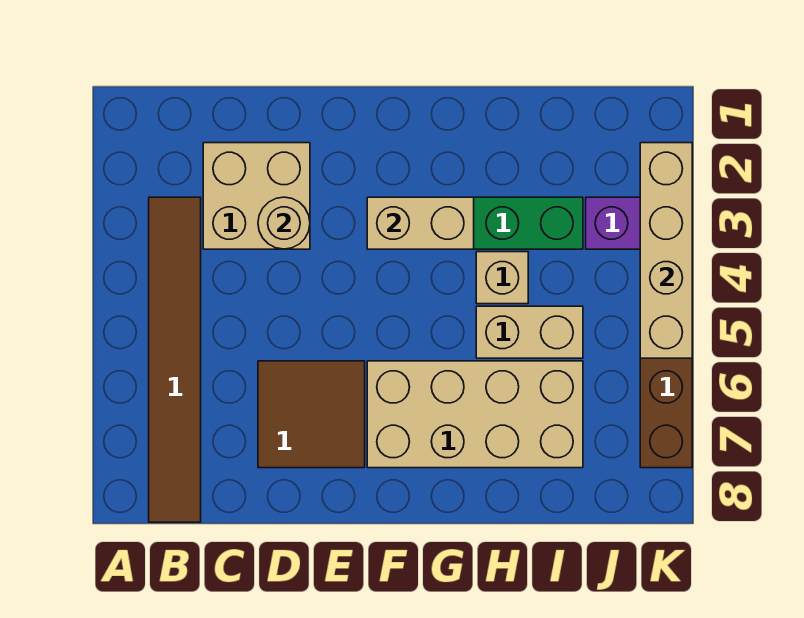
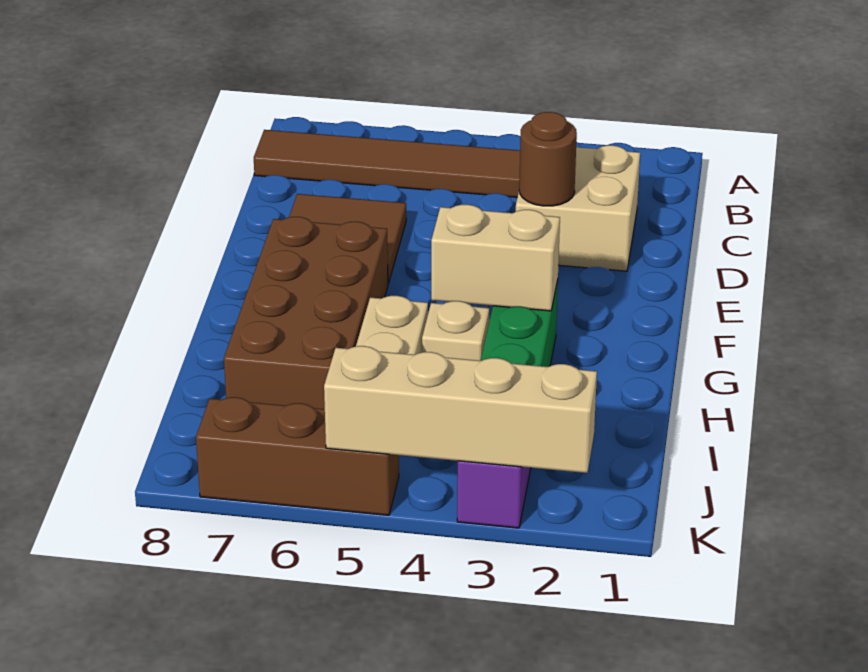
tan 1x1 round brick [258,197,310,249] -> brown 1x1 round brick [519,112,577,206]
tan 1x2 brick [367,197,474,249] -> tan 1x2 brick turned to [431,204,560,311]
tan 2x4 brick [367,361,583,468] -> brown 2x4 brick [224,217,388,409]

